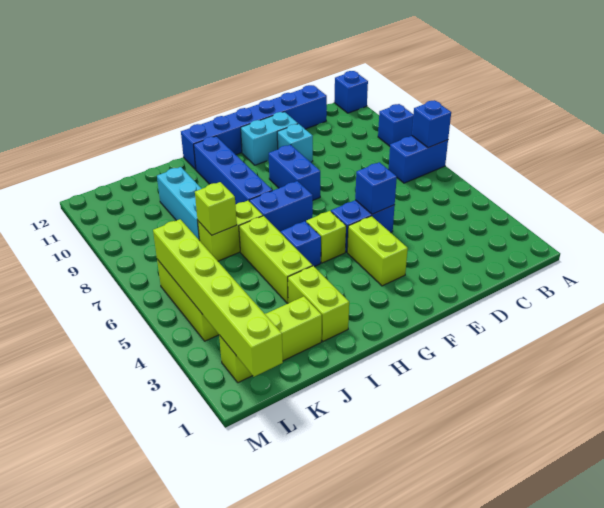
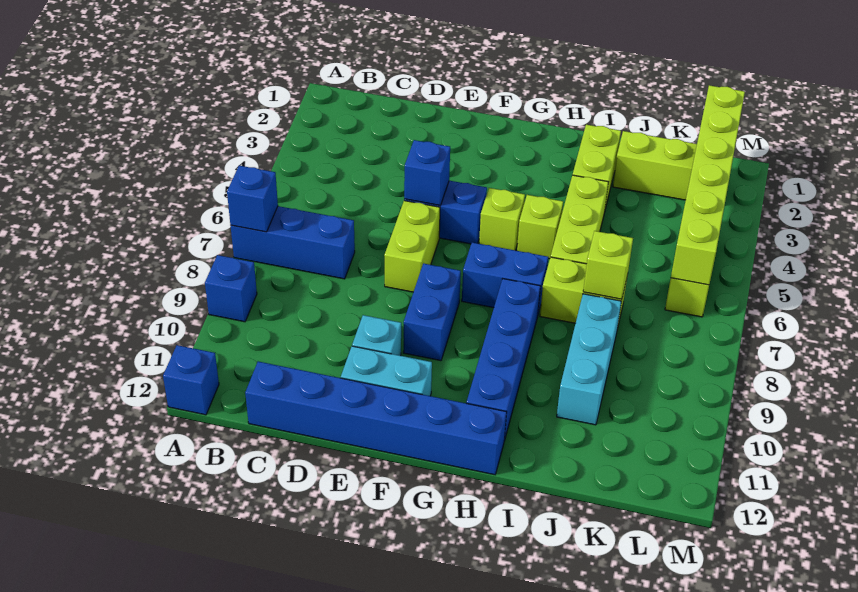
blue 1x2 brick [389,136,448,183] -> blue 1x3 brick [231,206,355,279]
lime 1x2 brick [347,216,408,286] -> lime 1x2 brick moved to [384,201,440,292]
blue 1x1 brick [281,221,321,267] -> lime 1x1 brick [517,195,563,259]

